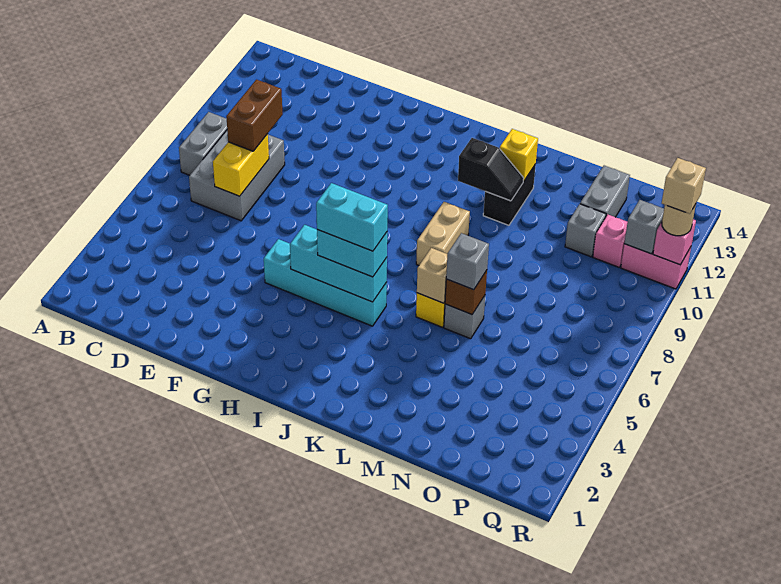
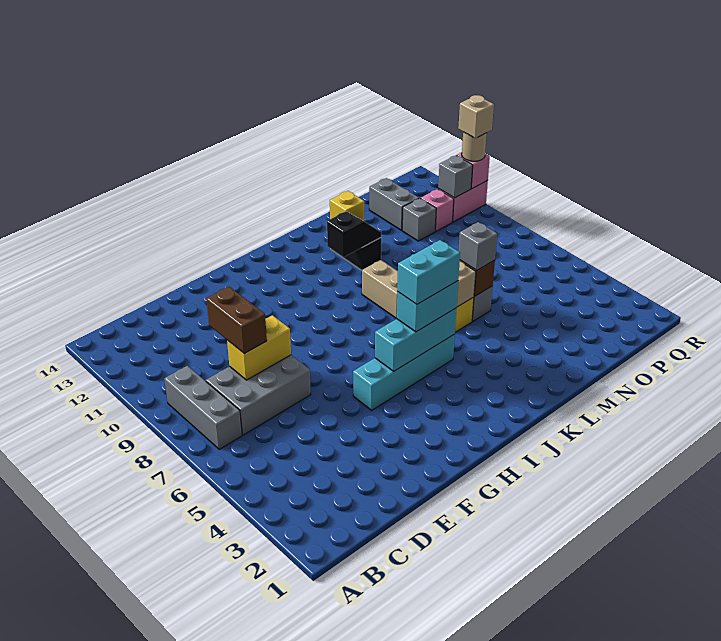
grey 1x2 brick [179,112,227,175] -> grey 1x3 brick [164,366,242,449]
grey 2x3 brick [189,130,285,221] -> grey 2x3 brick turned to [206,355,311,435]
yellow 1x2 brick [213,134,269,196] -> yellow 1x2 brick turned to [227,315,291,380]

